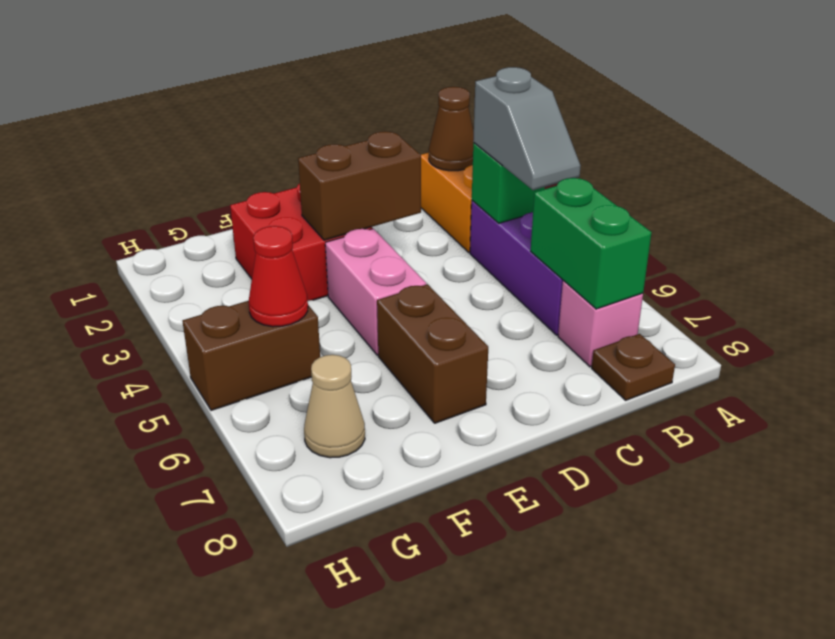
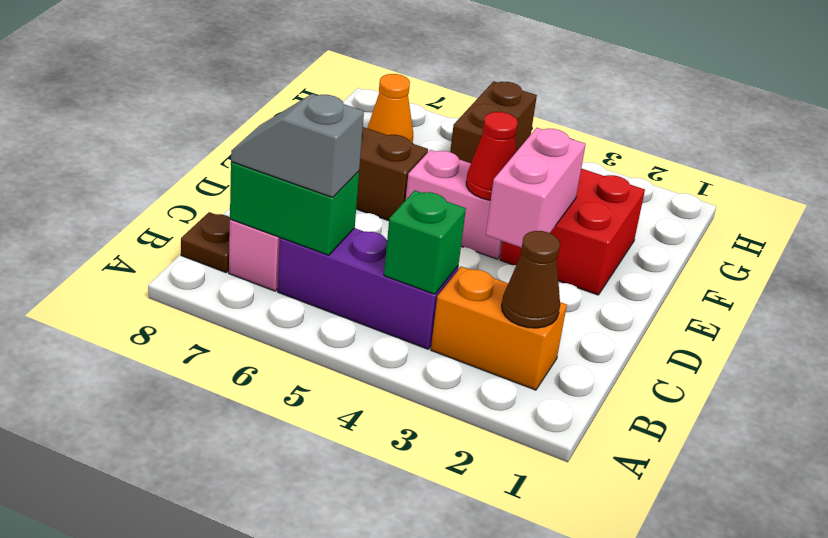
grey 1x2 slope [473,67,581,190] -> grey 1x2 slope moved to [231,94,364,198]
brown 1x2 brick [298,131,421,240] -> pink 1x2 brick [486,128,586,248]
red 1x1 cone [248,226,308,327] -> red 1x1 cone moved to [466,112,518,200]
tan 1x1 cone [304,355,365,458] -> orange 1x1 cone [368,74,413,144]

